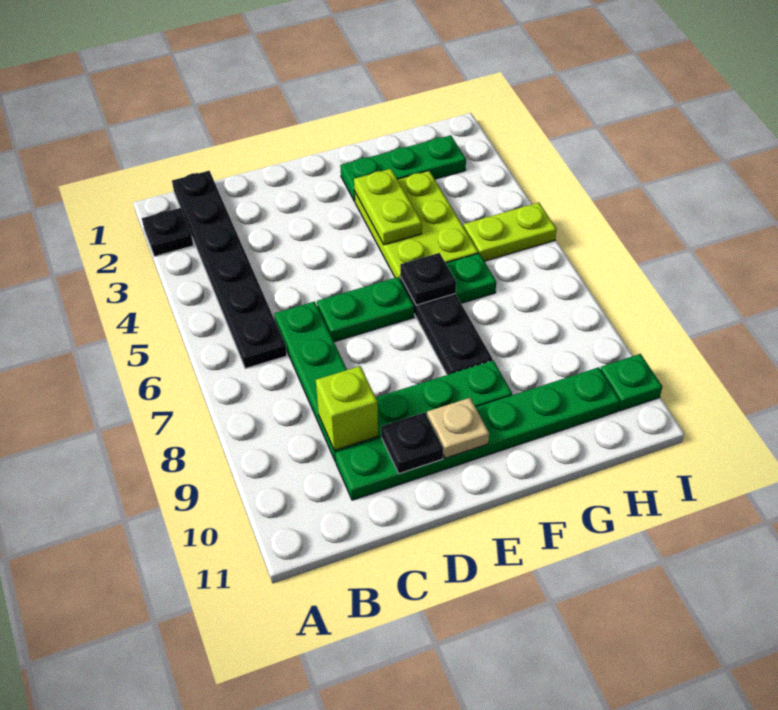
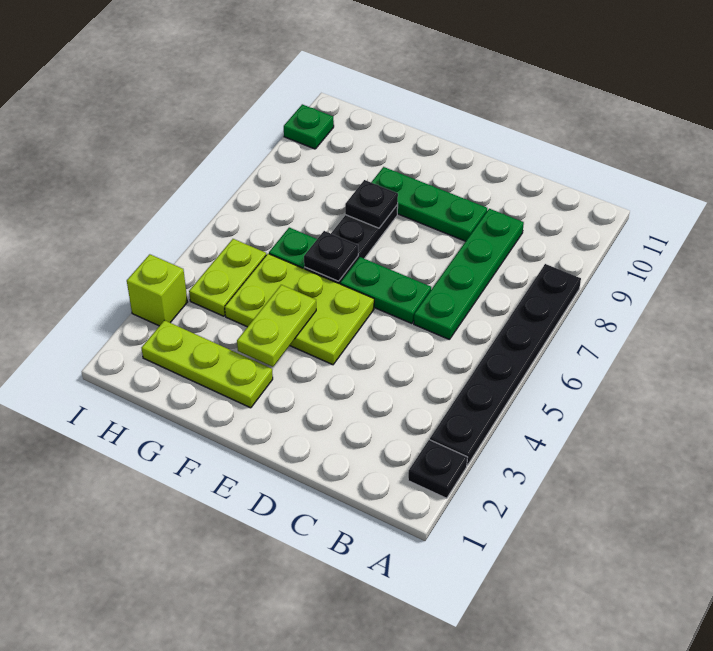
black 1x6 plate [172,171,287,369] -> black 1x6 plate moved to [430,264,581,465]
lime 1x1 brick [316,366,378,450] -> lime 1x1 brick moved to [127,254,187,326]
green 1x6 plate [335,367,620,500] -> none
black 1x1 plate [381,412,443,474] -> black 1x1 plate moved to [345,180,398,228]
tan 1x1 plate [427,398,489,458] -> none
green 1x3 plate [340,135,466,201] -> lime 1x3 plate [141,320,273,408]
lime 2x3 plate [355,171,478,279] -> lime 2x3 plate turned to [225,254,374,365]
lime 1x2 plate [464,203,557,261] -> lime 1x2 plate turned to [189,239,266,316]

